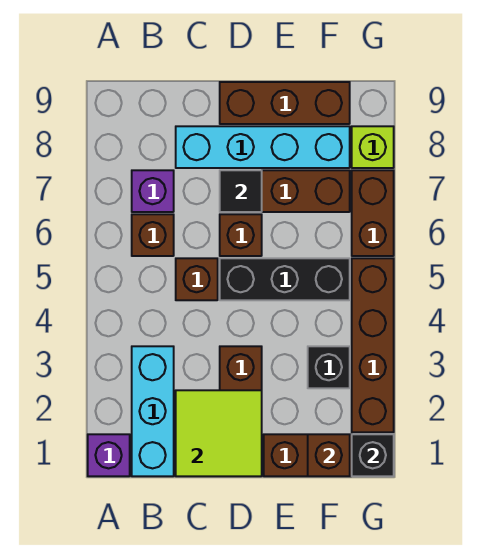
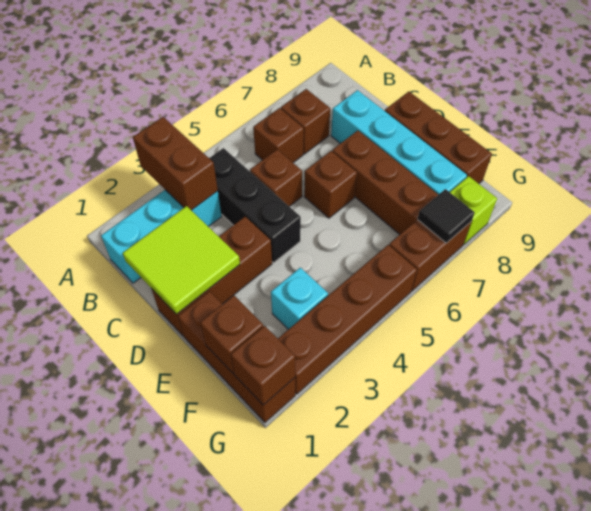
purple 1x1 brick [88,434,130,476] -> none
none -> brown 1x2 brick [133,117,218,210]
purple 1x1 brick [132,170,174,212] -> brown 1x1 brick [281,89,330,154]
black 1x3 brick [220,258,350,300] -> black 1x3 brick moved to [209,148,301,263]
black 1x1 tile [220,170,262,212] -> black 1x1 tile moved to [417,189,475,243]
black 1x1 brick [308,346,350,388] -> cyan 1x1 brick [271,268,328,329]
black 1x1 brick [352,434,394,476] -> brown 1x1 brick [231,326,295,405]

